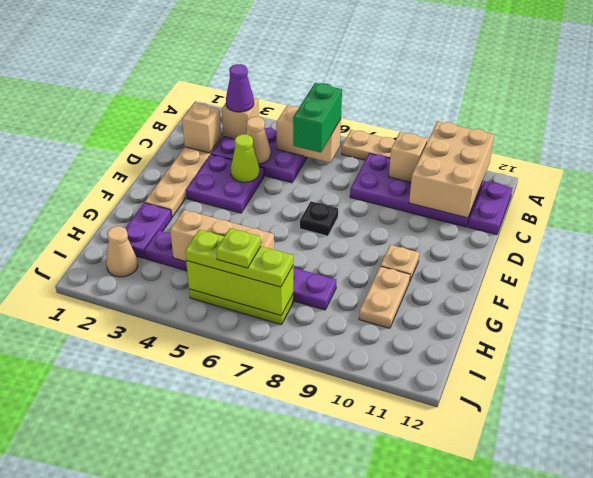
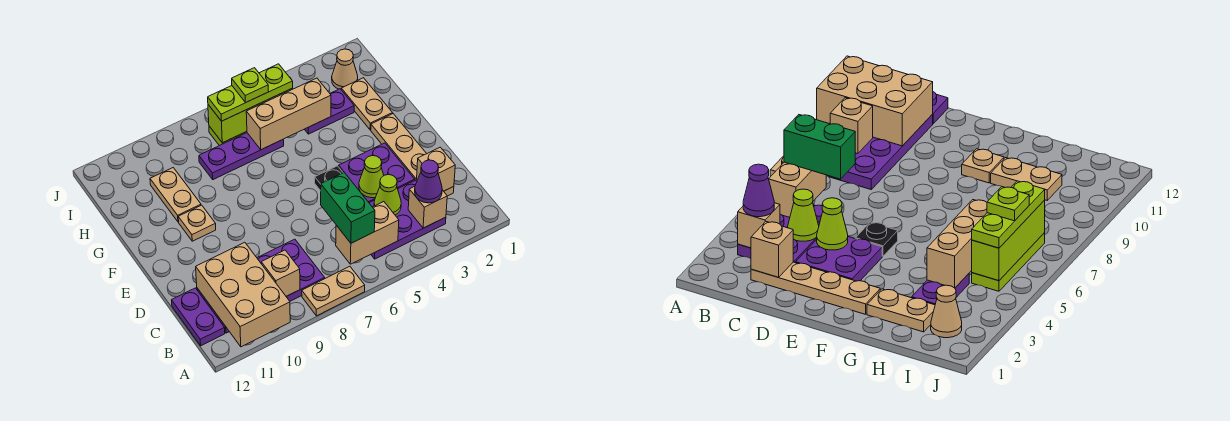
tan 1x1 cone [246,117,271,164] -> lime 1x1 cone [374,175,401,215]
black 1x1 plate [300,201,338,236] -> black 1x1 plate moved to [315,166,343,191]
purple 1x2 plate [125,203,172,258] -> tan 1x2 plate [341,78,392,130]

